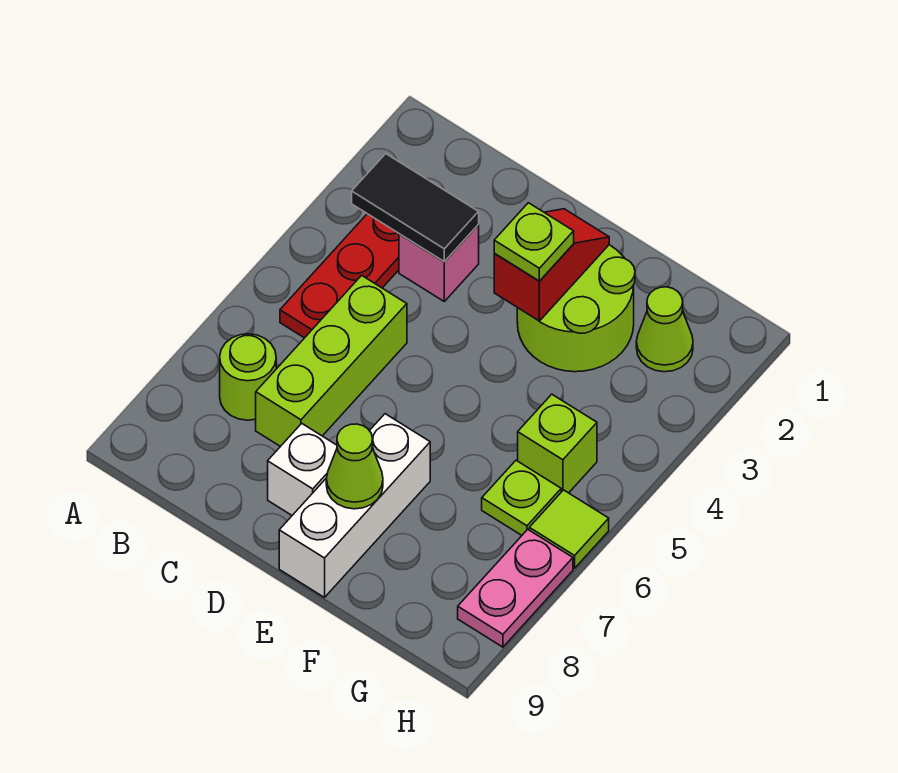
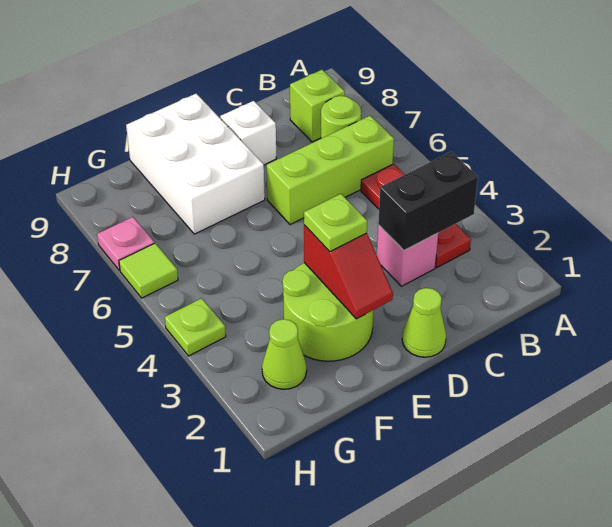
black 1x2 tile [352,154,479,262] -> black 1x2 brick [378,152,478,251]
lime 1x3 brick [256,275,407,446] -> lime 1x3 brick turned to [267,116,394,225]
white 1x3 brick [279,414,430,597] -> white 2x3 brick [126,94,265,234]
lime 1x1 cone [326,424,383,509] -> lime 1x1 cone moved to [402,288,446,357]
lime 1x1 brick [518,394,597,493] -> lime 1x1 brick moved to [290,70,345,142]
lime 1x1 plate [482,460,561,535] -> lime 1x1 plate moved to [165,298,226,356]
pink 1x2 plate [458,529,573,647] -> pink 1x1 plate [97,217,154,270]

